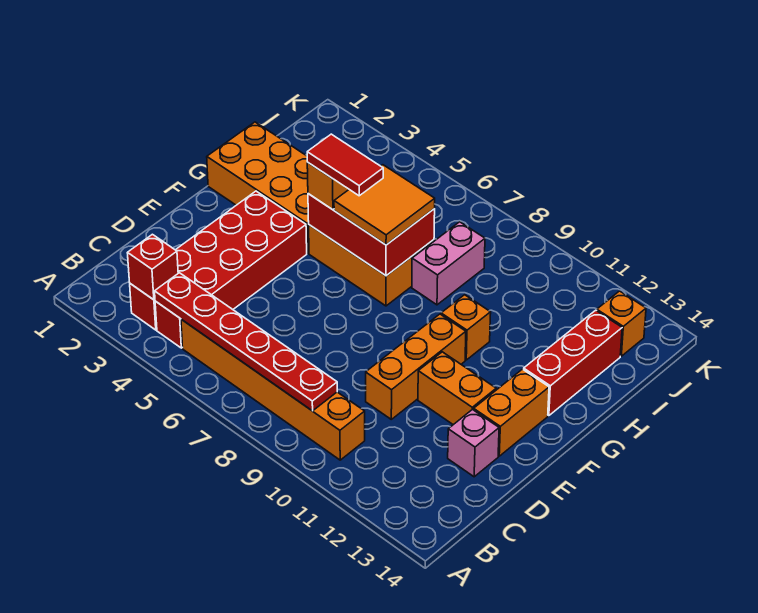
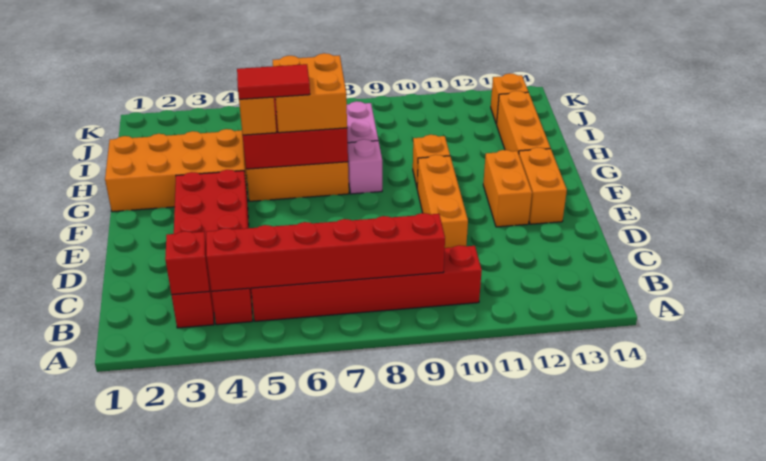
red 1x6 plate [155,273,337,411] -> red 1x6 brick [206,213,445,291]
orange 1x6 brick [181,319,365,460] -> red 1x6 brick [251,245,482,321]
pink 1x1 brick [448,409,499,477] -> pink 1x1 brick moved to [348,139,382,194]
orange 1x2 brick [418,352,496,425] -> orange 1x2 brick turned to [483,150,532,227]
orange 2x2 tile [334,165,435,245] -> orange 2x2 brick [273,53,347,133]
red 1x3 brick [524,310,622,416] -> orange 1x3 brick [497,91,550,154]

